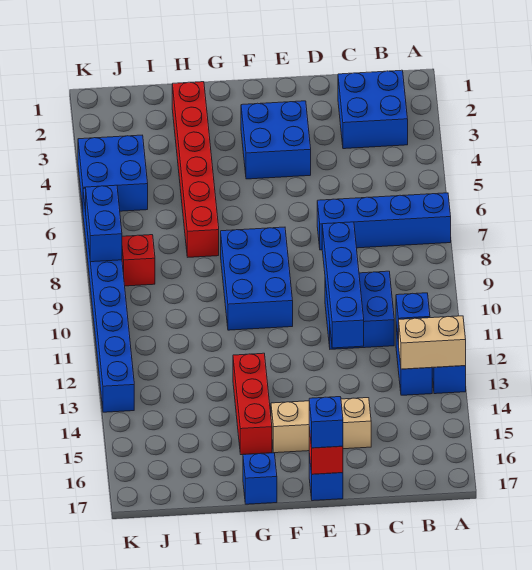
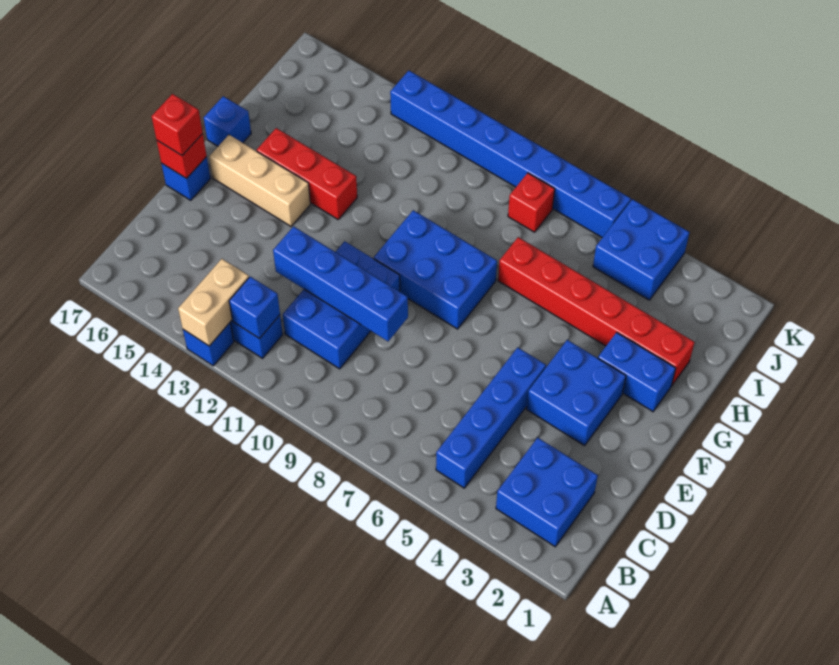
blue 1x4 brick [317,193,451,250] -> blue 1x4 brick moved to [436,347,546,488]
blue 2x2 brick [325,271,394,349] -> blue 2x3 brick [283,241,400,369]
tan 1x3 brick [271,398,371,453] -> tan 1x3 brick turned to [209,135,310,226]
blue 1x1 brick [309,397,343,448] -> red 1x1 brick [152,94,203,155]
blue 1x2 brick [86,185,122,262] -> blue 1x2 brick moved to [598,332,676,411]

